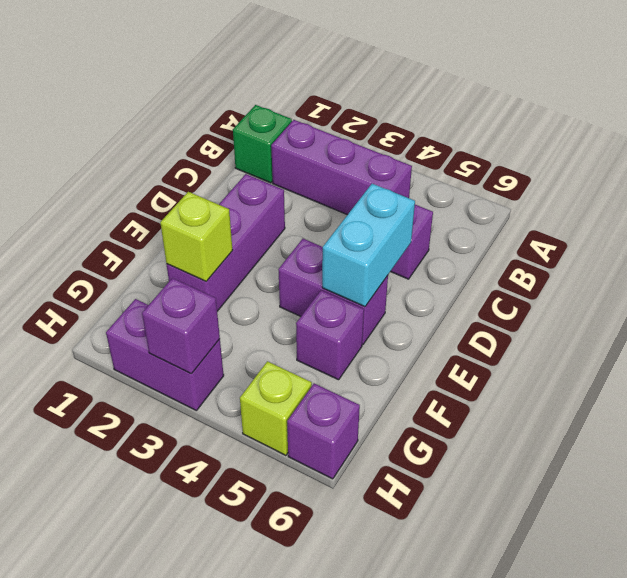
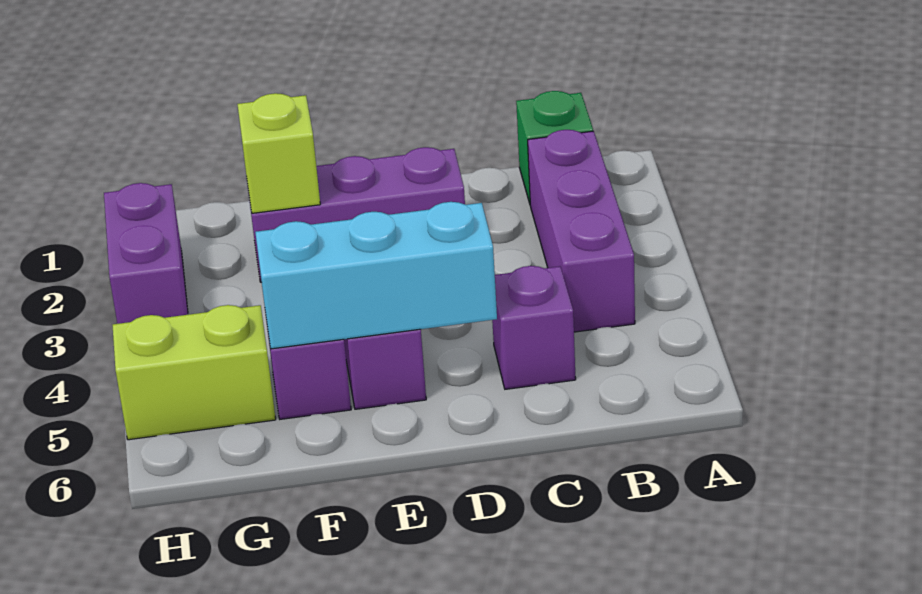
cyan 1x2 brick [322,184,415,307] -> cyan 1x3 brick [255,202,497,349]
purple 1x1 brick [142,278,220,373] -> none
lime 1x1 brick [240,361,312,455] -> lime 1x2 brick [113,305,276,440]
purple 1x1 brick [287,384,360,479] -> none

